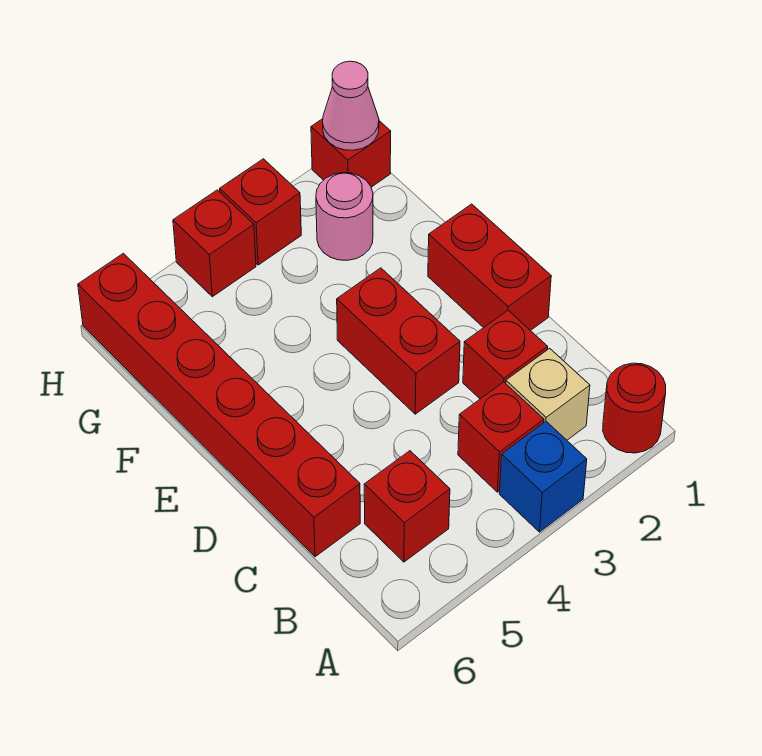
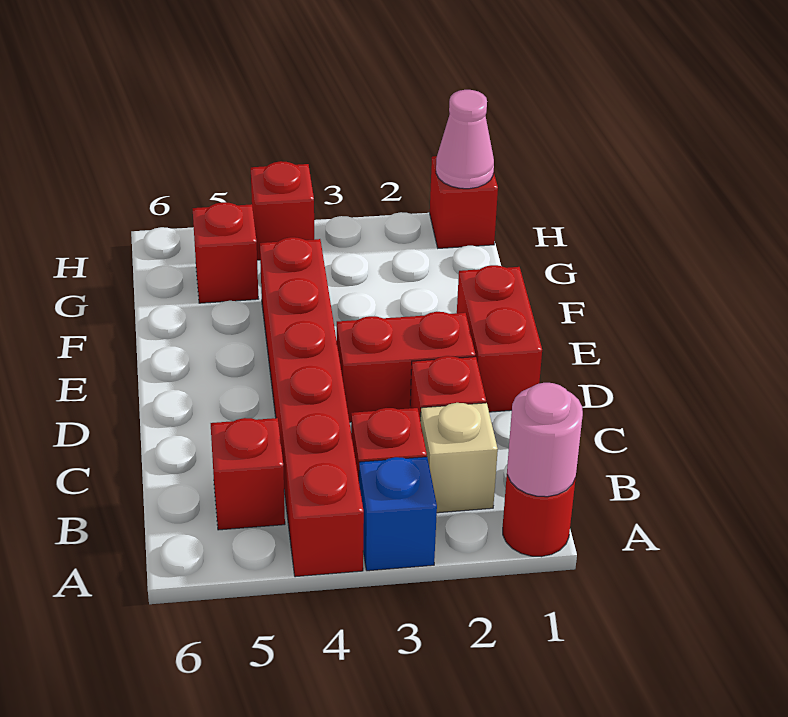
red 1x6 brick [78,253,360,557] -> red 1x6 brick moved to [260,237,364,577]
red 1x2 brick [337,268,460,414] -> red 1x2 brick turned to [337,312,475,422]
pink 1x1 round brick [316,173,373,260] -> pink 1x1 round brick moved to [507,383,583,497]
red 1x1 brick [220,159,301,265] -> red 1x1 brick moved to [193,202,258,303]

